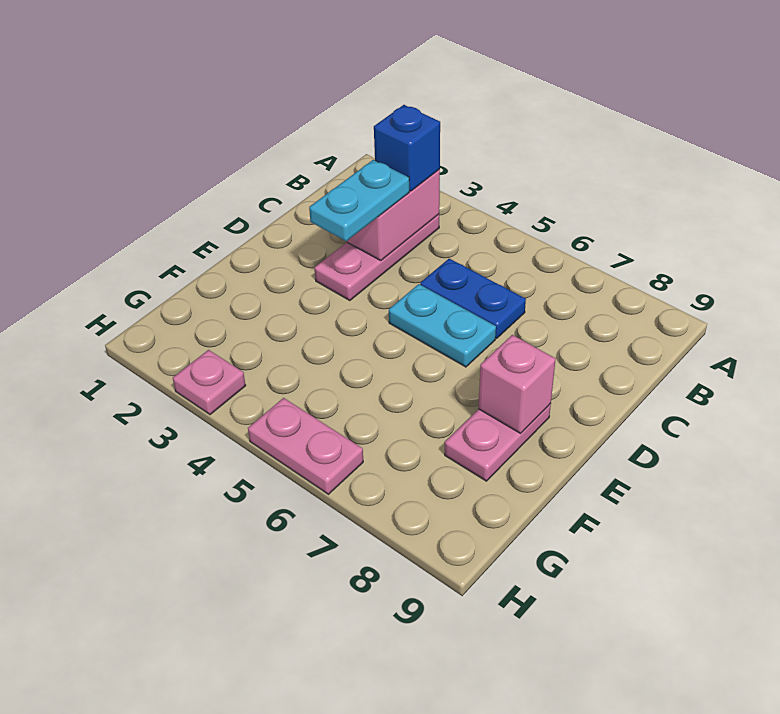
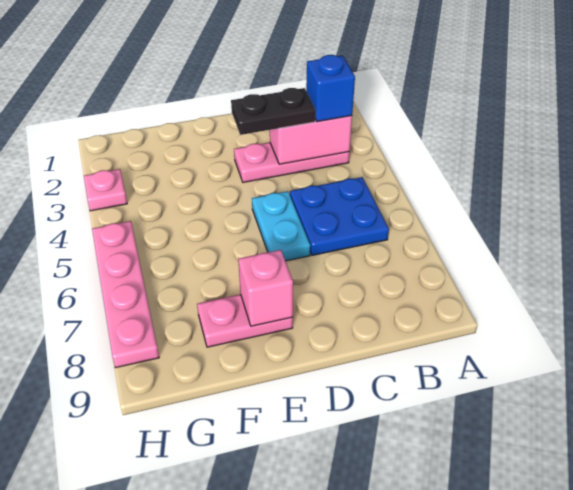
cyan 1x2 plate [309,160,409,241] -> black 1x2 plate [231,88,315,135]
blue 1x2 plate [420,259,526,338] -> blue 2x2 plate [290,177,389,255]
pink 1x2 plate [248,398,363,494] -> pink 1x4 plate [92,221,159,368]

